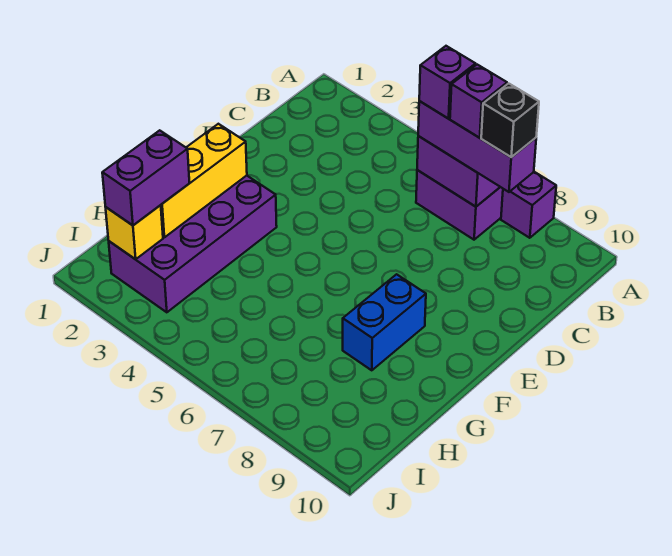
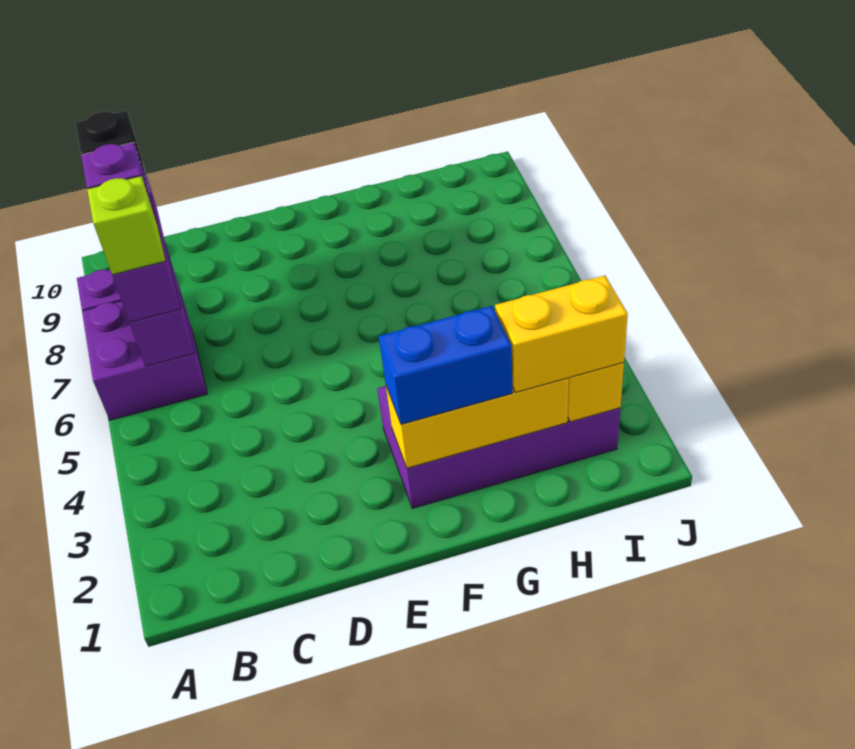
purple 1x1 brick [419,46,476,119] -> lime 1x1 brick [87,176,166,275]
blue 1x2 brick [343,274,426,370] -> blue 1x2 brick moved to [379,306,513,424]
purple 1x2 brick [102,130,189,225] -> yellow 1x2 brick [495,276,628,393]

